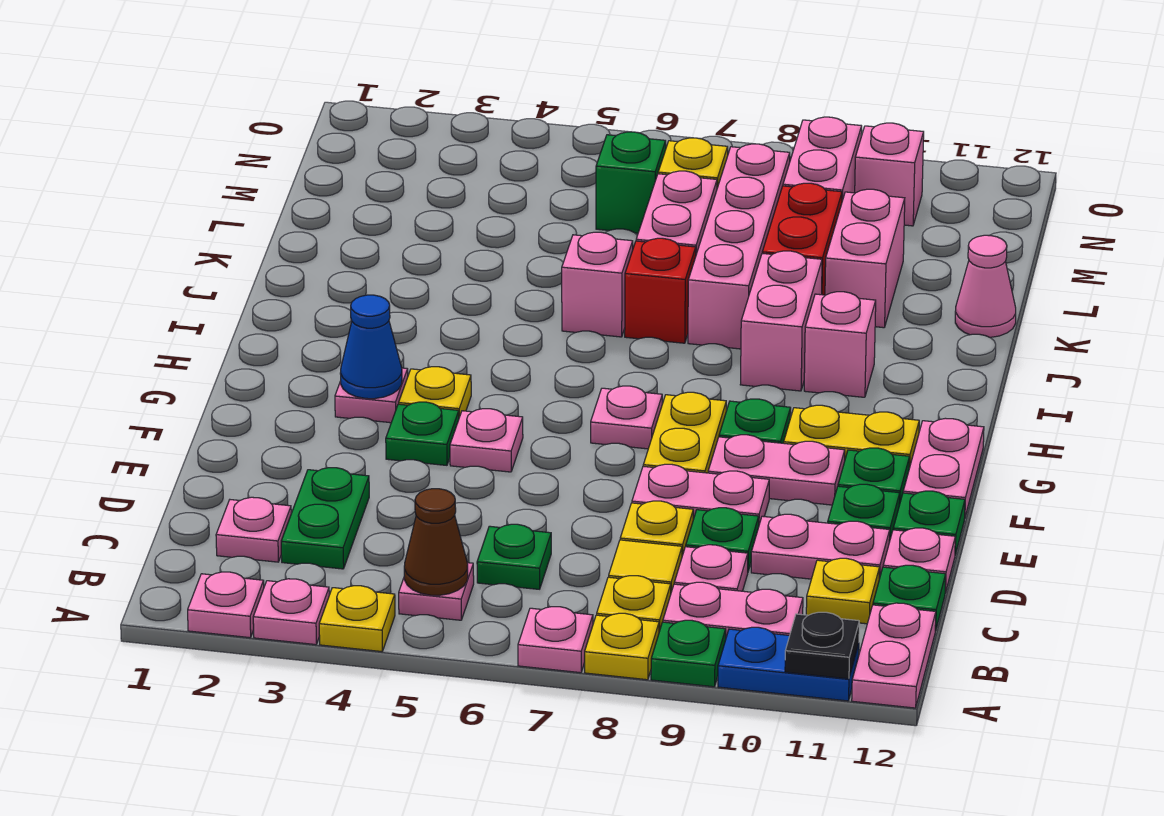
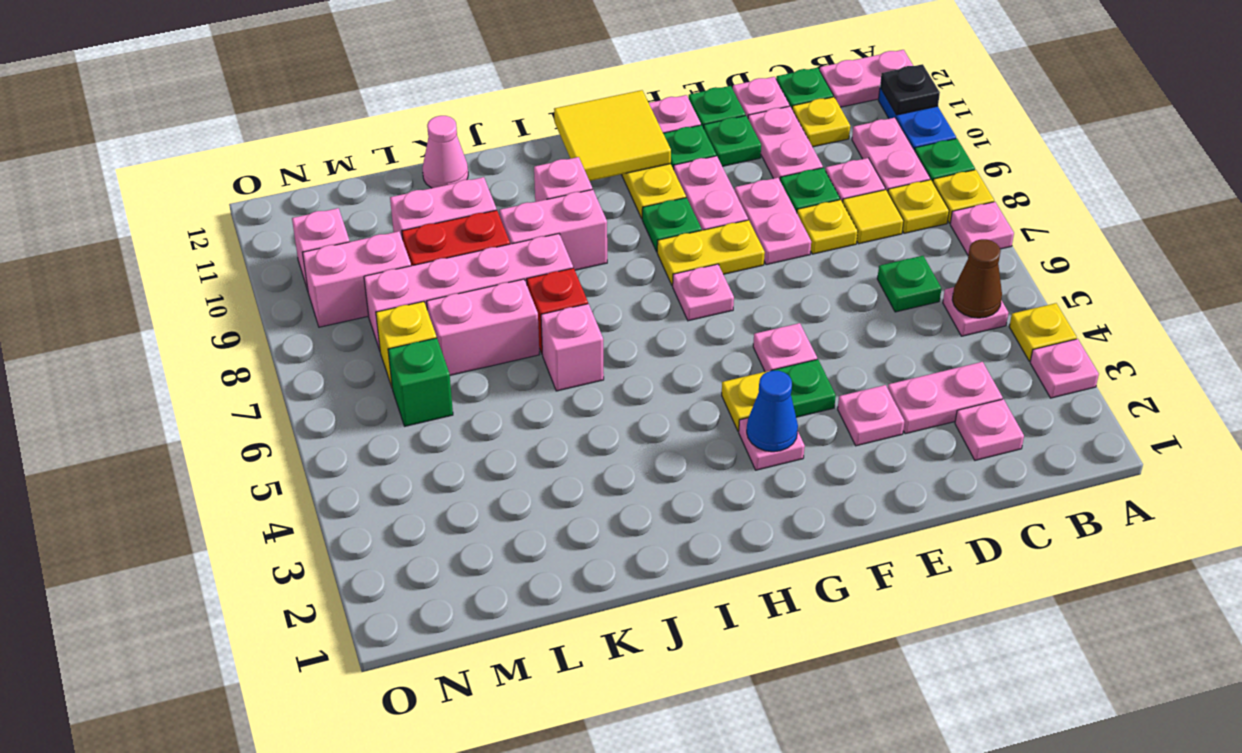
pink 1x1 plate [188,572,264,638] -> pink 1x1 plate moved to [838,385,904,446]
green 1x2 plate [281,468,369,569] -> pink 1x2 plate [888,362,1003,434]
none -> yellow 2x2 tile [554,90,671,181]

